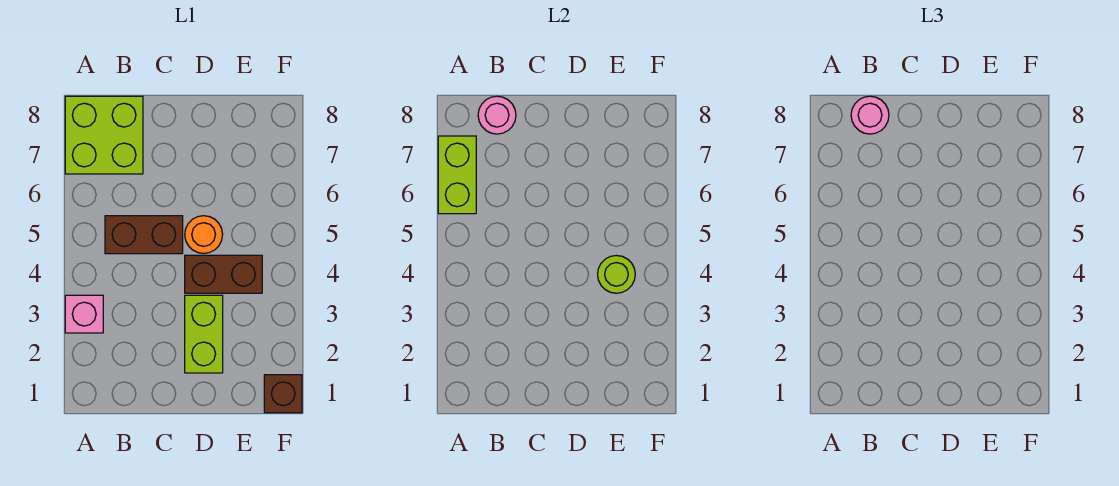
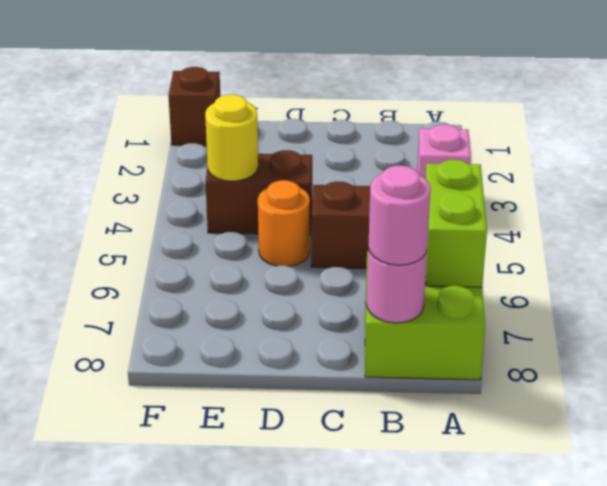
lime 1x2 brick [185,295,223,373] -> none
lime 1x1 round brick [598,255,635,293] -> yellow 1x1 round brick [205,95,258,181]

